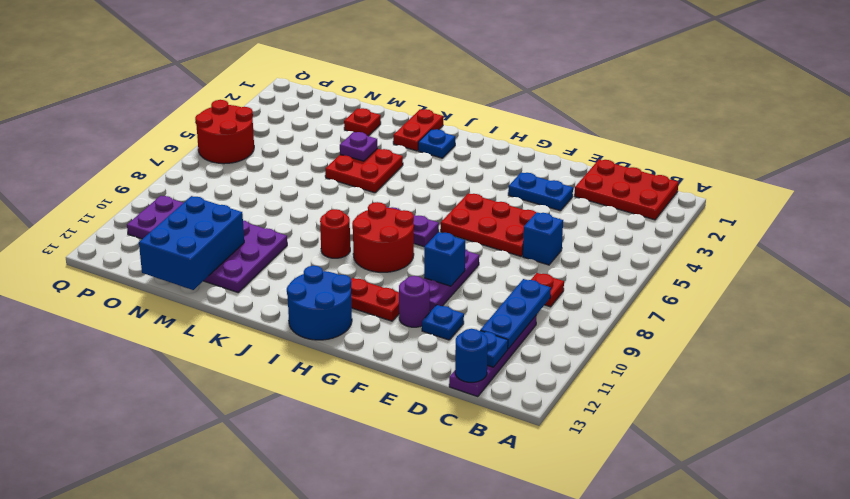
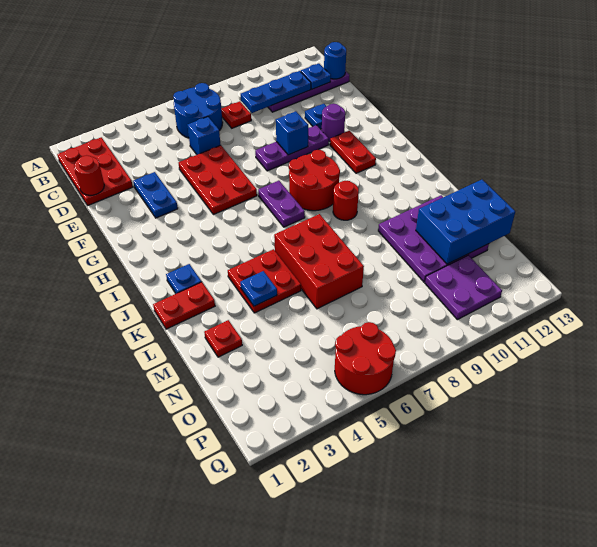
none -> red 1x1 round brick [74,155,104,195]
blue 2x2 round brick [287,266,352,340] -> blue 2x2 round brick moved to [173,83,223,138]
none -> red 2x3 brick [274,214,364,309]
purple 1x1 plate [340,132,378,161] -> blue 1x1 plate [240,271,277,306]

